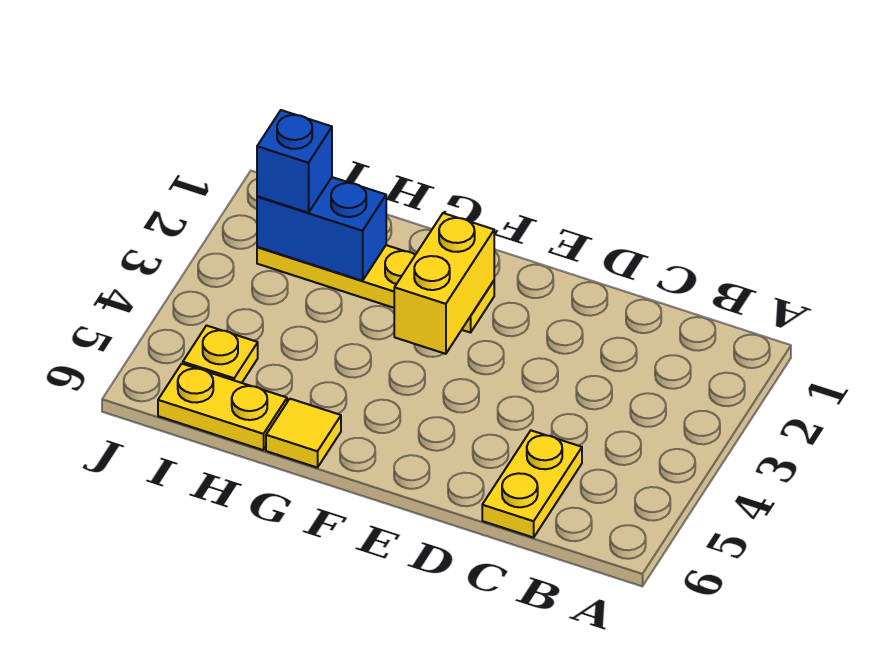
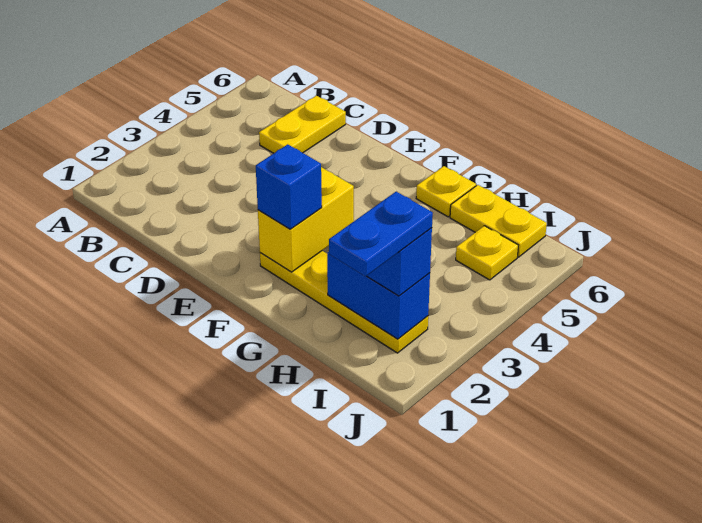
none -> blue 1x1 brick [256,144,322,229]
yellow 1x1 tile [266,399,341,468] -> yellow 1x1 plate [416,166,476,217]
none -> blue 1x2 plate [329,191,433,276]

